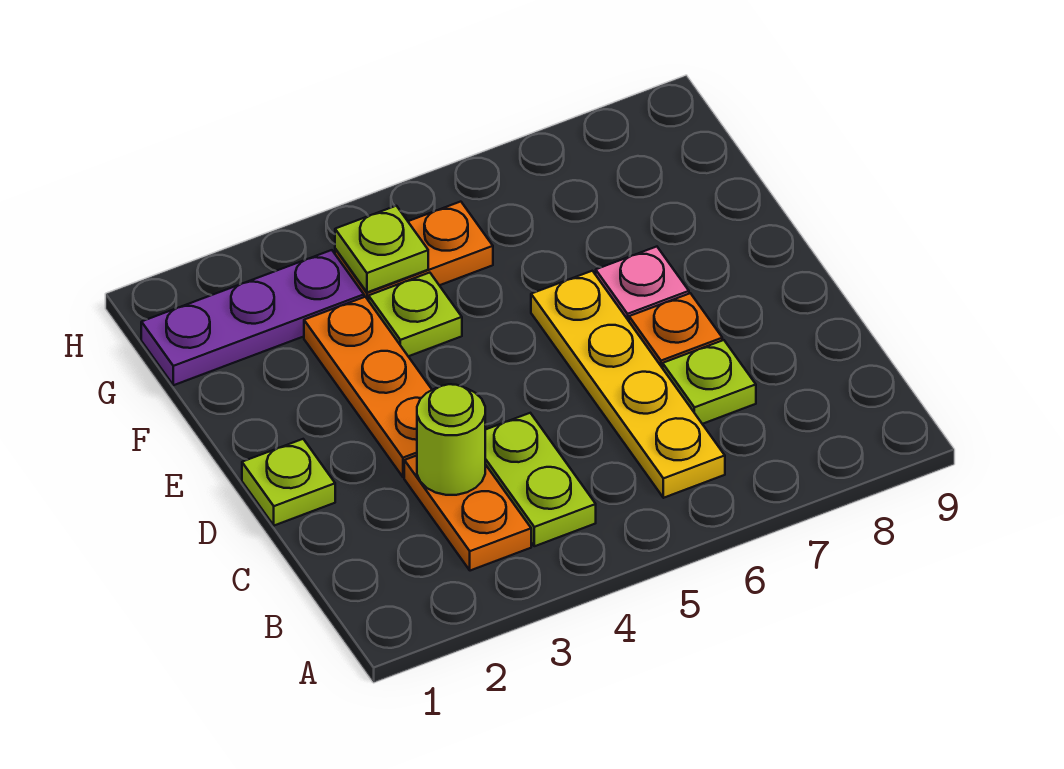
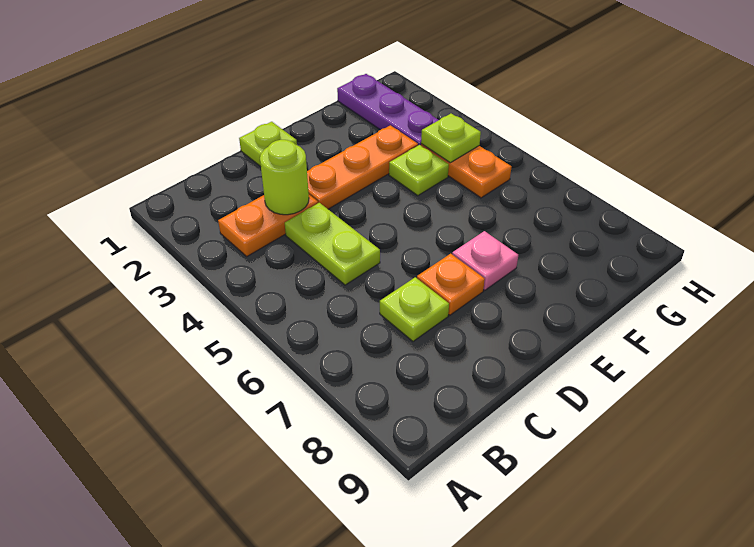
lime 1x2 plate [485,413,596,546] -> lime 1x2 plate turned to [285,203,380,285]
yellow 1x4 plate [531,271,725,498] -> none

